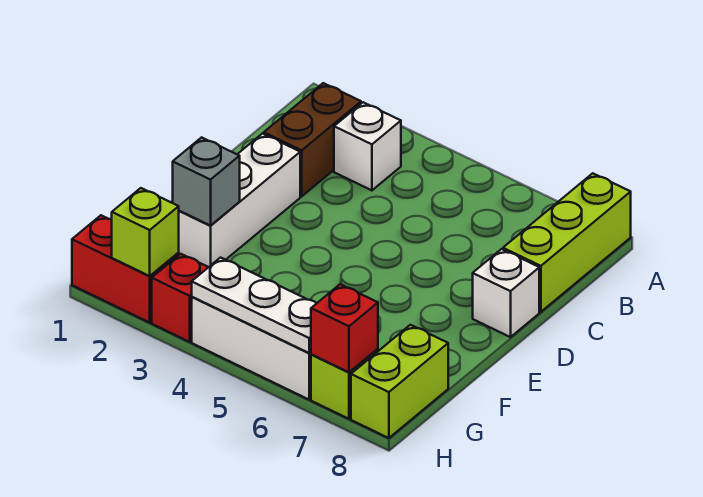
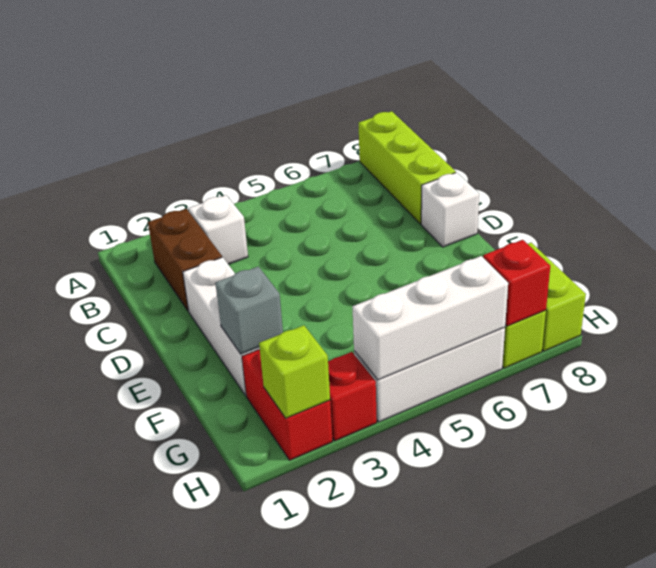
red 1x2 brick [72,215,179,323] -> red 1x2 brick turned to [242,349,333,460]
white 1x3 plate [192,258,317,353] -> white 1x3 brick [352,256,508,380]

